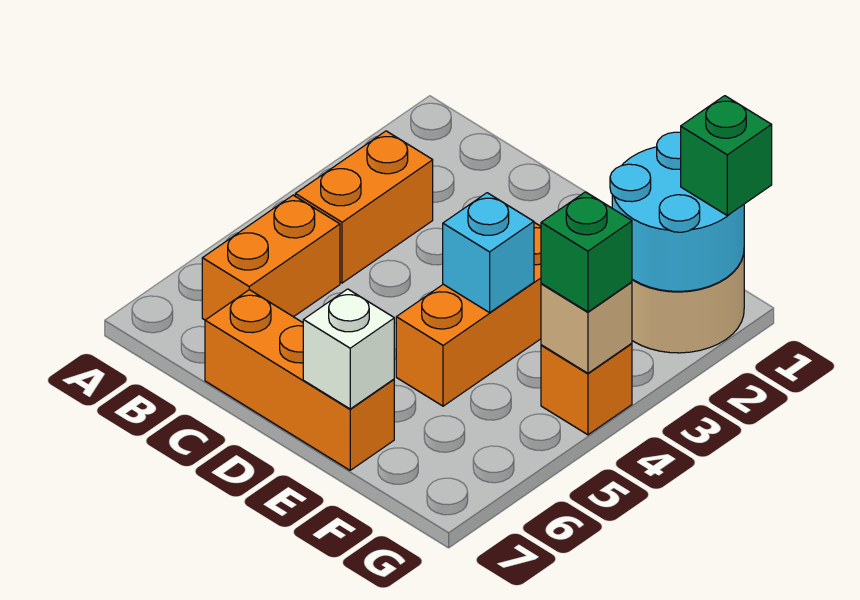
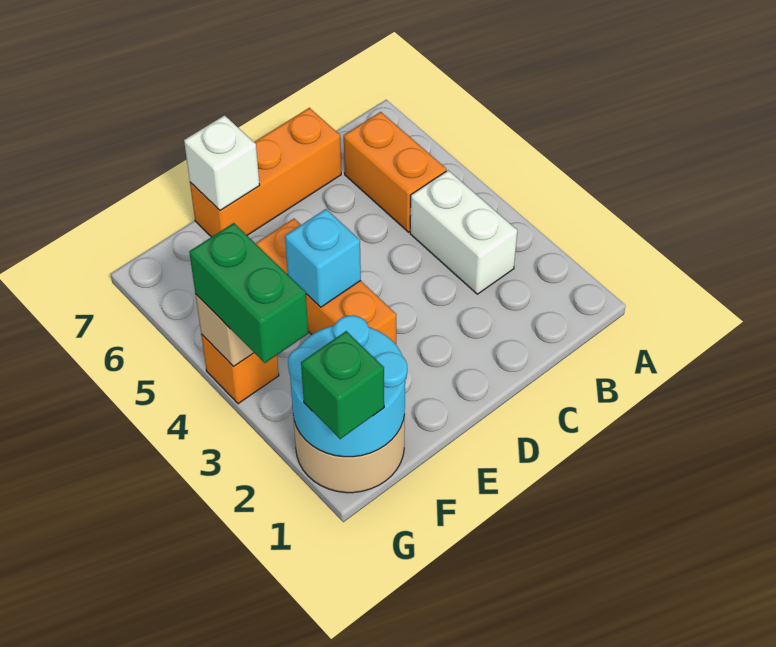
orange 1x2 brick [295,131,433,283] -> white 1x2 brick [410,170,517,294]
green 1x1 brick [541,192,632,312] -> green 1x2 brick [189,223,308,363]

